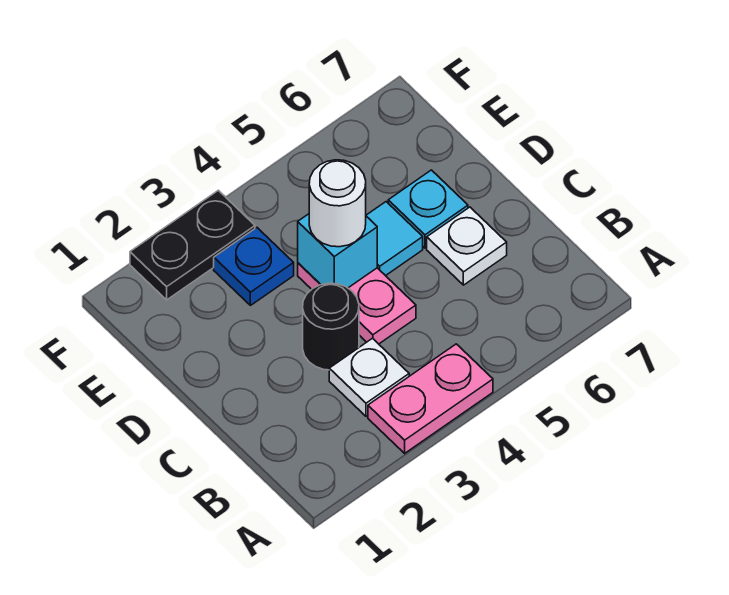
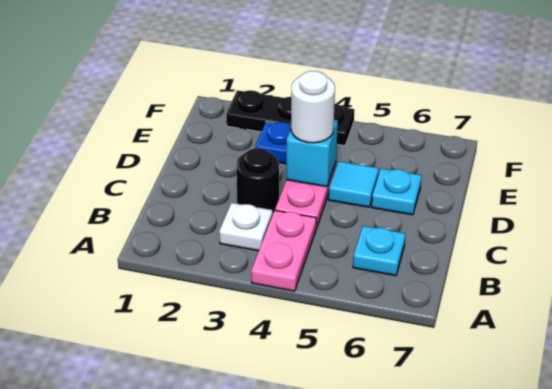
pink 1x2 plate [368,344,493,453] -> pink 1x2 plate turned to [251,210,316,291]
none -> cyan 1x1 plate [353,226,406,276]
white 1x1 plate [427,207,507,285] -> none
black 1x2 plate [130,190,255,300] -> black 1x3 plate [226,90,354,146]

